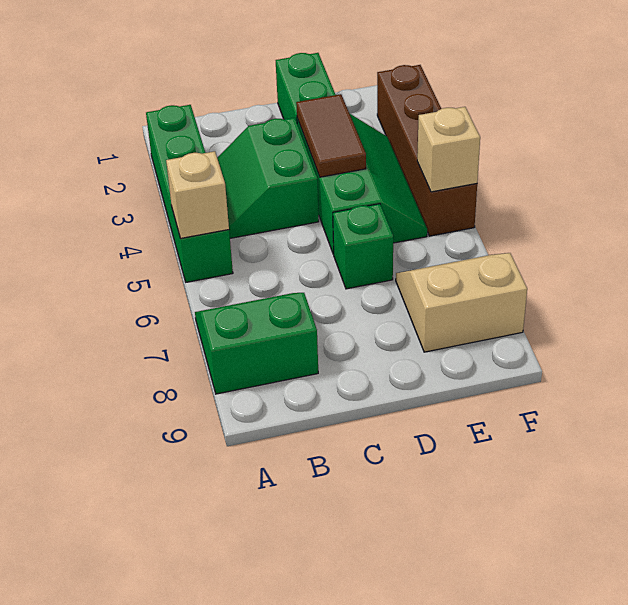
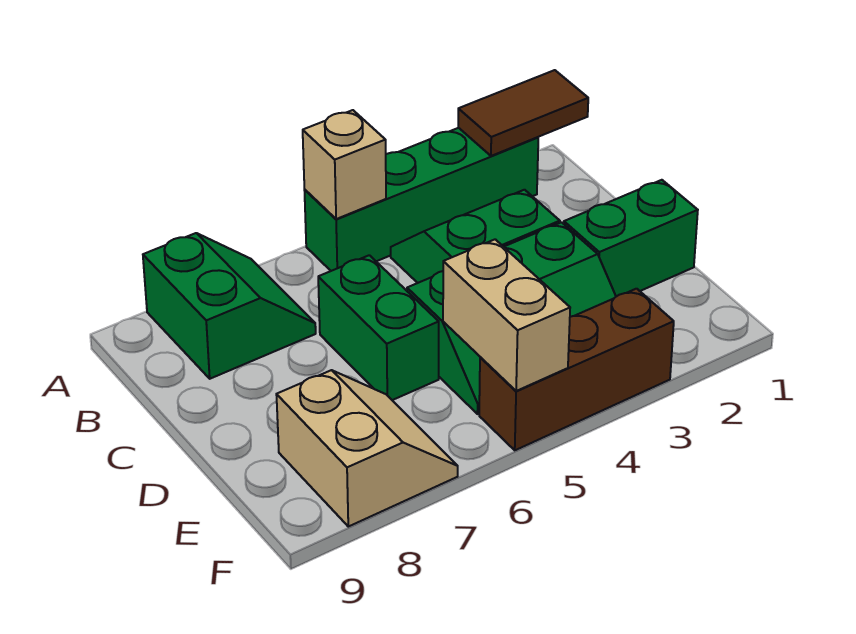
brown 1x2 tile [296,94,366,177] -> brown 1x2 tile moved to [458,70,588,156]
green 1x1 brick [333,204,393,289] -> green 1x2 brick [318,255,439,400]
brown 1x4 brick [377,65,477,236] -> brown 1x3 brick [479,289,674,450]
tan 1x1 brick [417,107,480,192] -> tan 1x2 brick [443,239,570,391]

